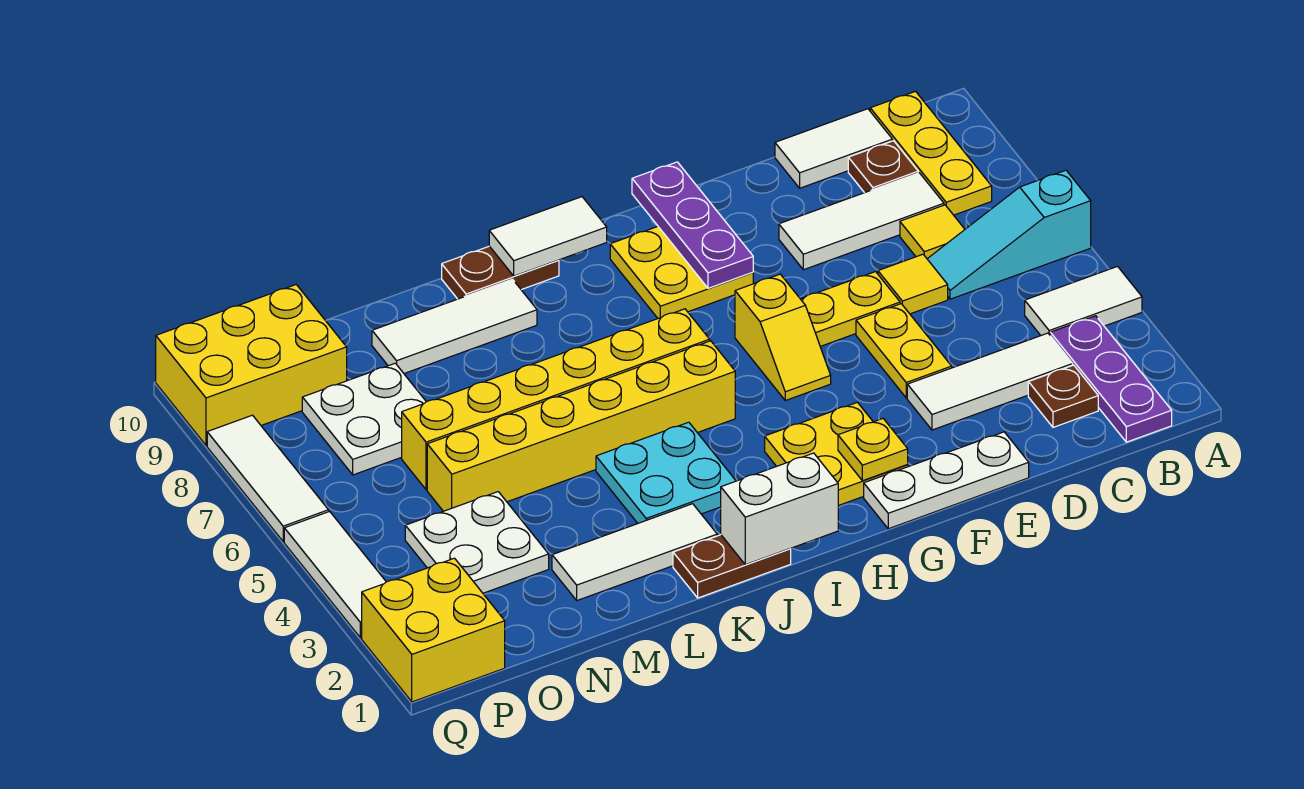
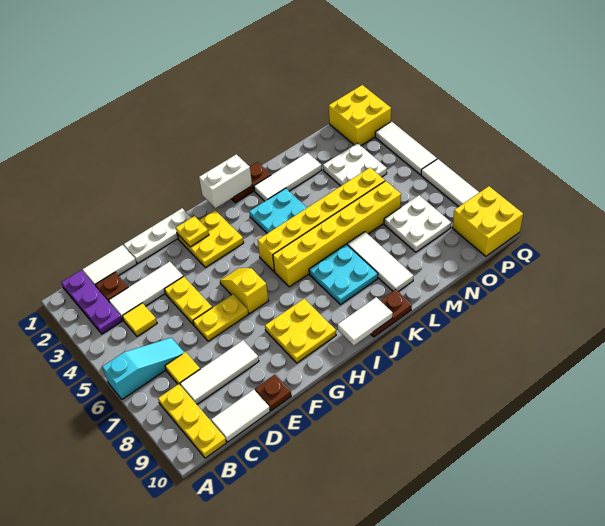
white 1x2 tile [1025,267,1142,335] -> white 1x2 tile moved to [82,245,137,287]
brown 1x1 plate [848,141,918,193] -> brown 1x1 plate moved to [255,375,291,411]
yellow 1x1 tile [878,254,948,314] -> yellow 1x1 tile moved to [122,303,157,336]
purple 1x3 plate [632,162,753,288] -> none
none -> cyan 2x2 plate [309,244,378,305]
white 1x3 tile [372,279,537,373] -> white 1x3 tile turned to [347,232,413,291]
yellow 2x3 brick [156,285,347,445] -> yellow 2x2 brick [452,186,523,256]

